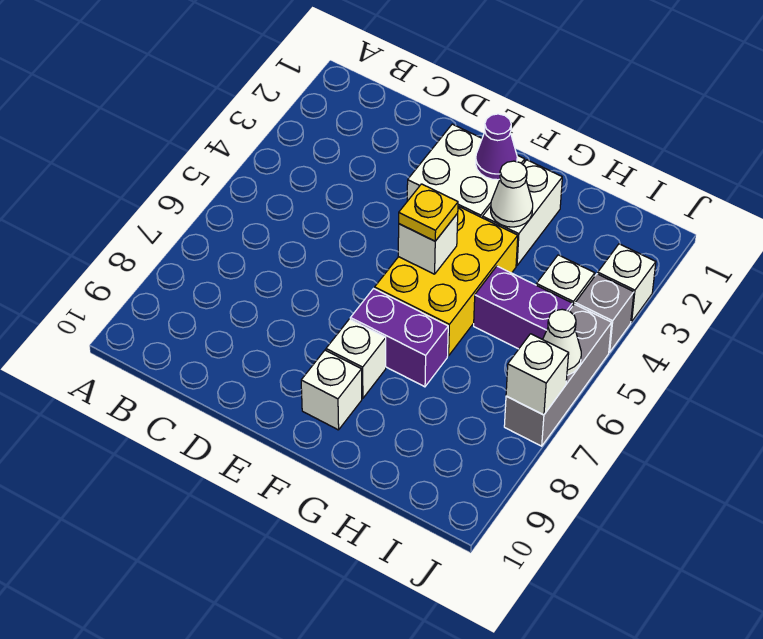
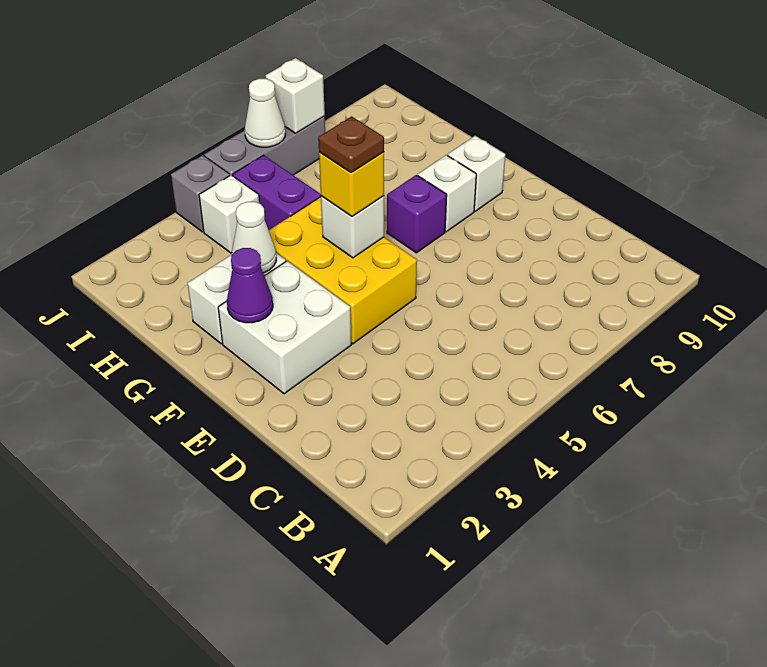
yellow 2x3 brick [375,206,518,356] -> yellow 2x3 brick turned to [269,197,417,344]
yellow 1x1 plate [399,184,458,241] -> yellow 1x1 brick [319,152,384,216]
none -> brown 1x1 plate [318,116,384,173]
purple 1x2 brick [350,289,448,387] -> purple 1x1 brick [387,175,447,253]
white 1x1 brick [598,244,656,322] -> none

